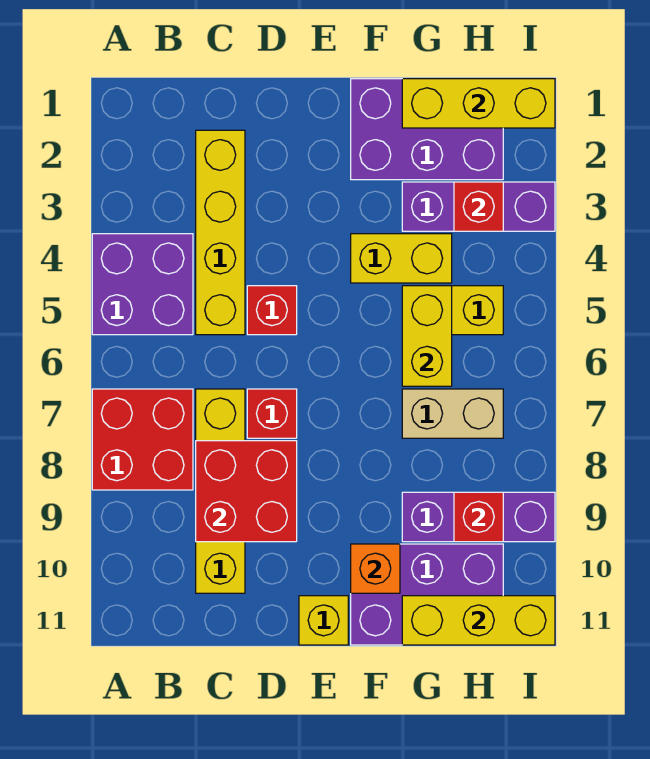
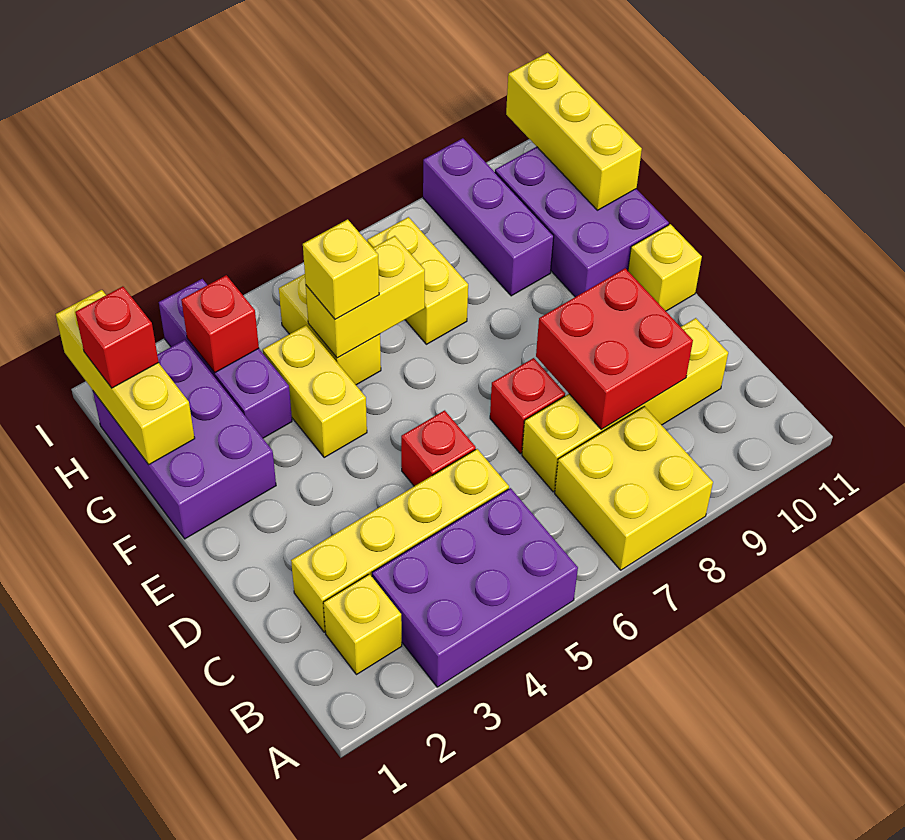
purple 2x2 brick [92,234,193,335] -> purple 2x3 brick [372,488,578,687]
red 2x2 brick [92,389,193,490] -> yellow 2x2 brick [555,407,713,570]
none -> yellow 1x1 brick [323,574,402,675]
orange 1x1 brick [351,544,400,593] -> none
none -> yellow 1x1 brick [303,219,379,319]
tan 1x2 brick [402,389,503,438] -> yellow 1x2 brick [367,217,468,344]
red 1x1 brick [454,492,503,542] -> red 1x1 brick moved to [75,286,159,388]

